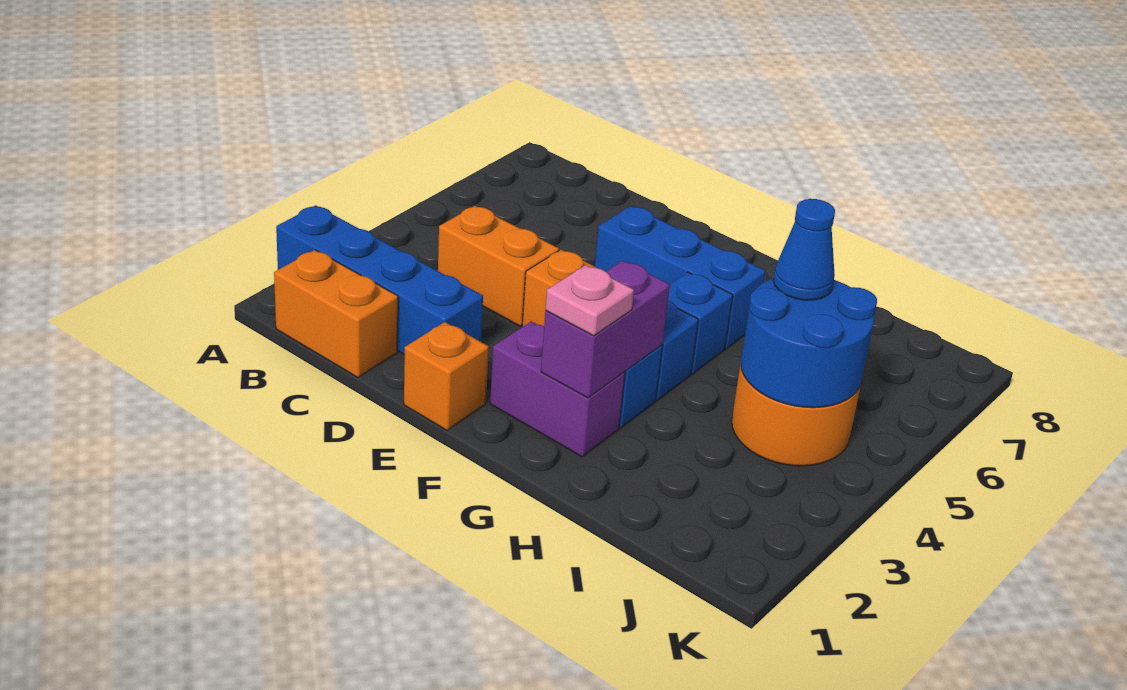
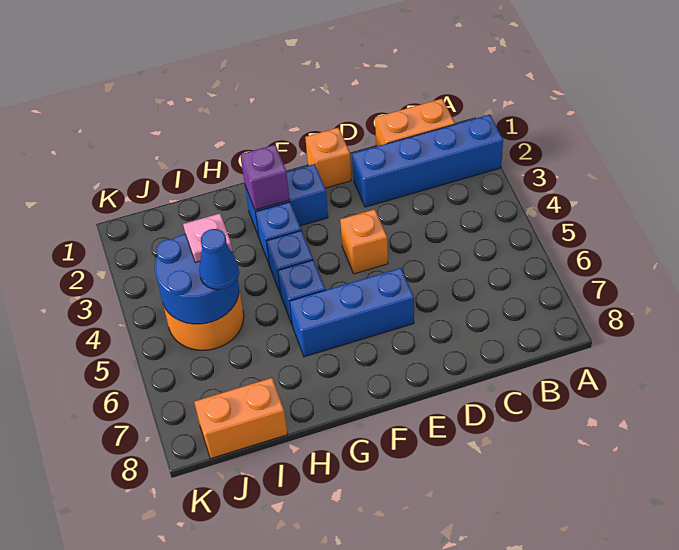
orange 1x2 brick [438,206,559,326] -> orange 1x2 brick moved to [194,378,288,458]
purple 1x2 brick [490,321,625,457] -> blue 1x2 brick [245,164,328,237]
purple 1x2 brick [541,261,670,398] -> purple 1x1 brick [240,145,290,210]
pink 1x1 plate [545,265,634,336] -> pink 1x1 plate moved to [183,214,233,263]

